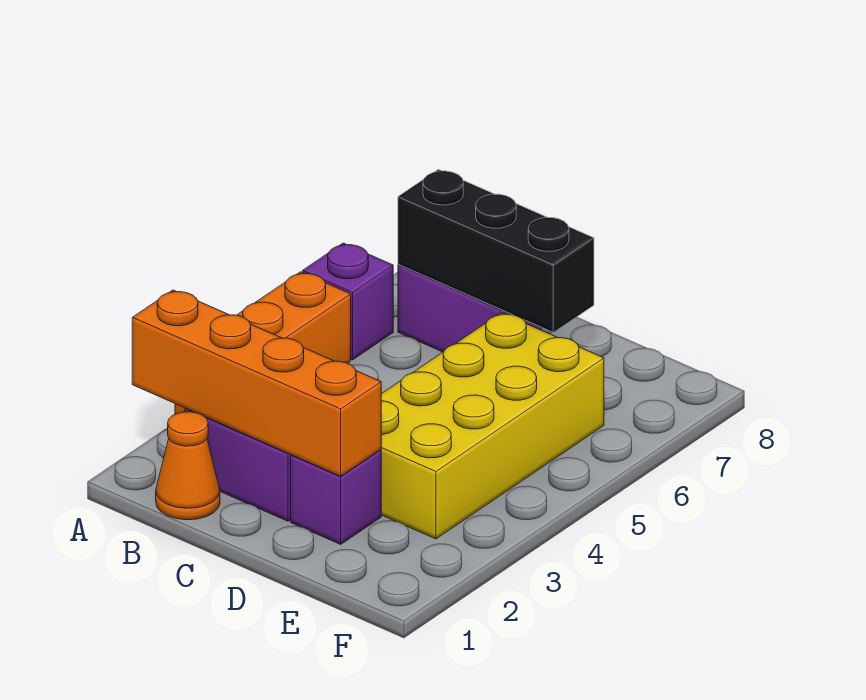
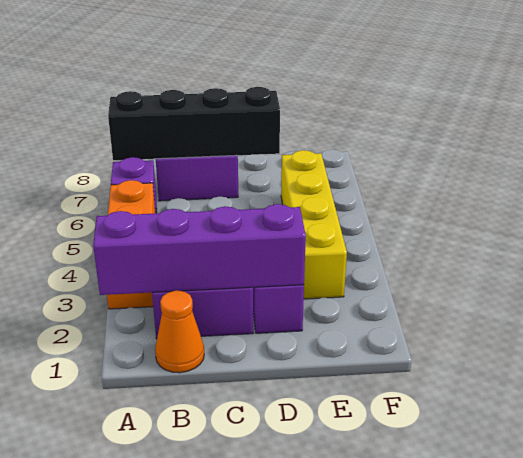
orange 1x4 brick [132,290,381,476] -> purple 1x4 brick [93,204,306,295]
black 1x3 brick [398,169,594,332] -> black 1x4 brick [108,87,280,160]
yellow 2x4 brick [381,313,604,539] -> yellow 1x4 brick [281,150,347,299]

